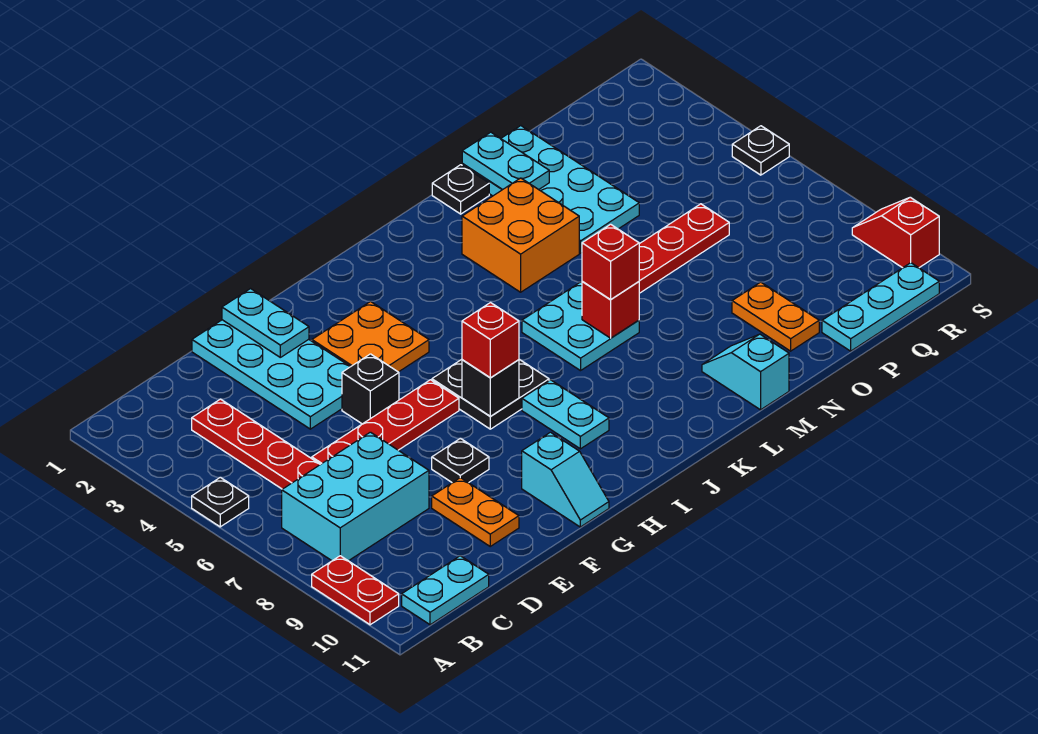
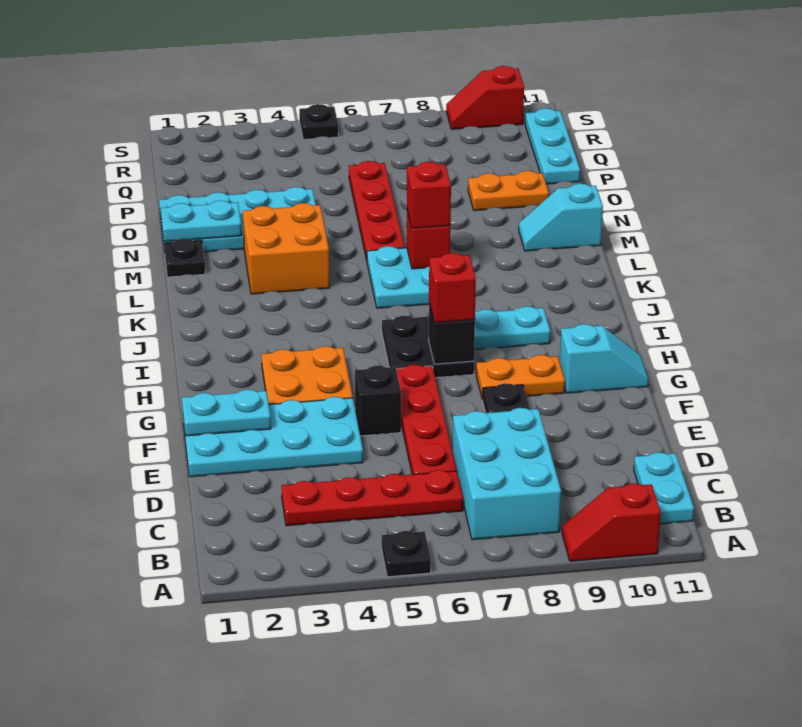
red 1x2 plate [312,556,399,625] -> red 1x2 slope [562,483,661,561]
orange 1x2 plate [432,478,519,546] -> orange 1x2 plate moved to [476,355,565,399]

